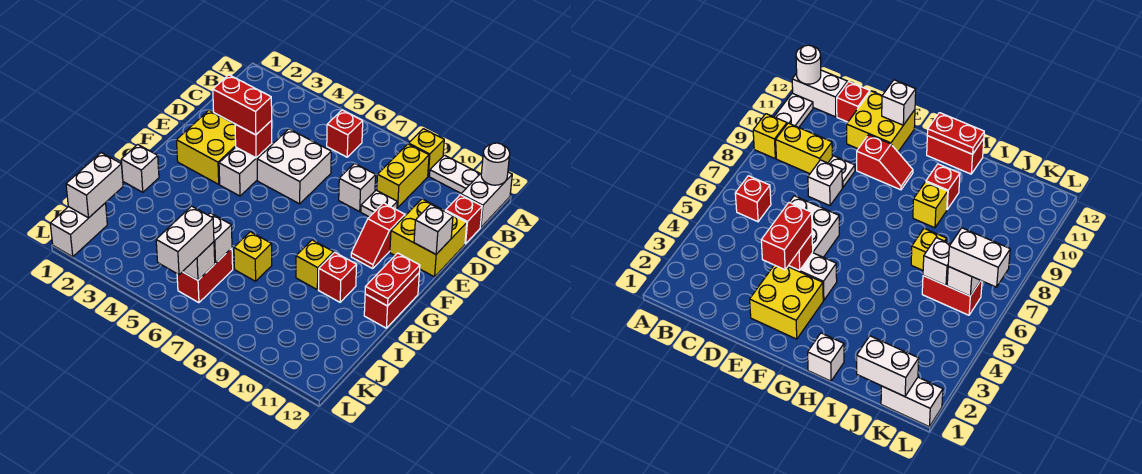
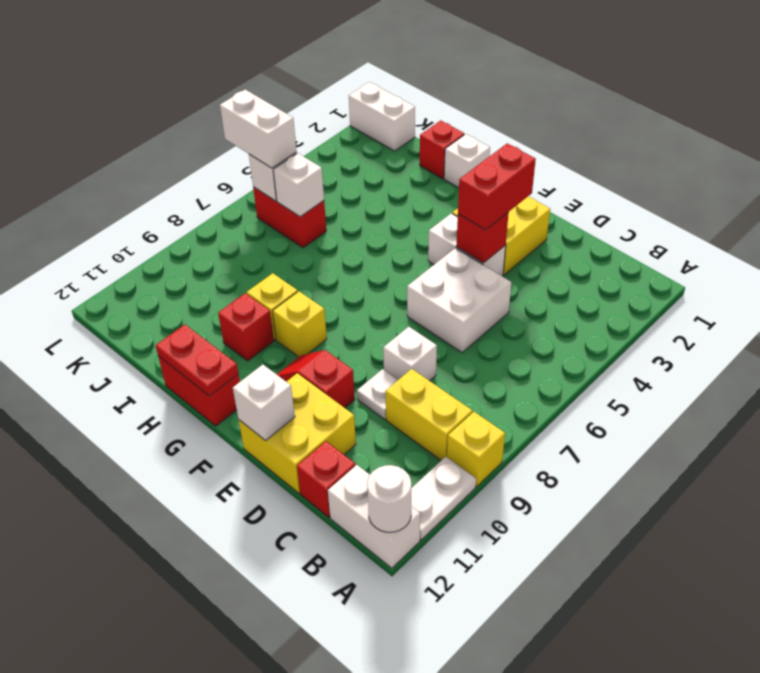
red 1x1 brick [327,110,363,157] -> red 1x1 brick moved to [420,120,464,179]
yellow 1x1 brick [234,232,272,281] -> yellow 1x1 brick moved to [273,291,327,357]
white 1x2 brick [66,153,123,218] -> none

